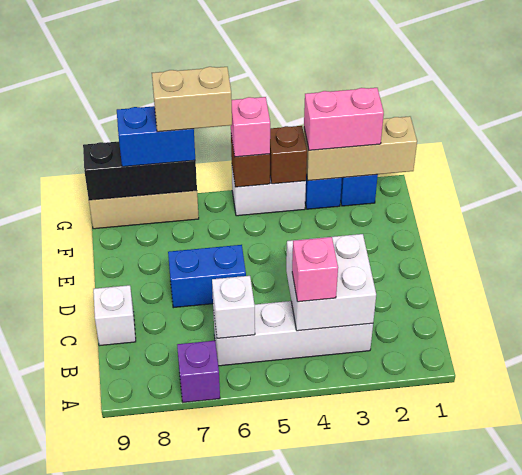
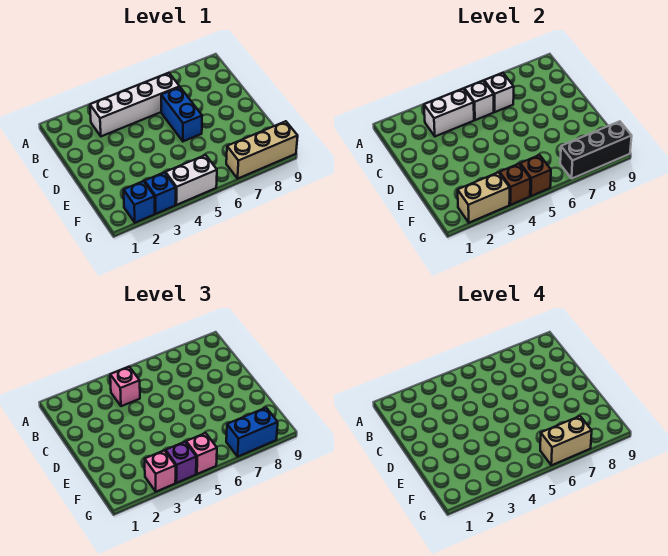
purple 1x1 brick [177,341,220,402] -> purple 1x1 brick moved to [166,442,196,483]
white 2x2 brick [286,234,376,331] -> white 1x2 brick [424,89,474,136]
white 1x1 brick [93,285,136,346] -> white 1x1 brick moved to [464,81,494,120]
blue 1x2 brick [168,245,246,308] -> blue 1x2 brick turned to [161,87,202,141]
tan 1x3 brick [304,116,417,181] -> tan 1x2 brick [458,172,510,223]
pink 1x2 brick [304,88,384,150] -> pink 1x1 brick [145,450,176,492]

